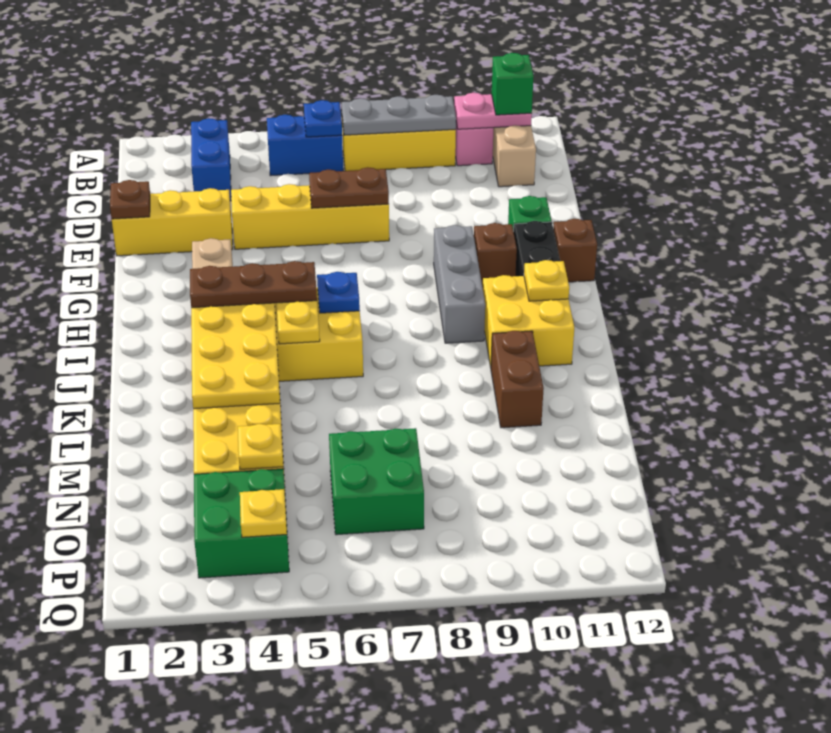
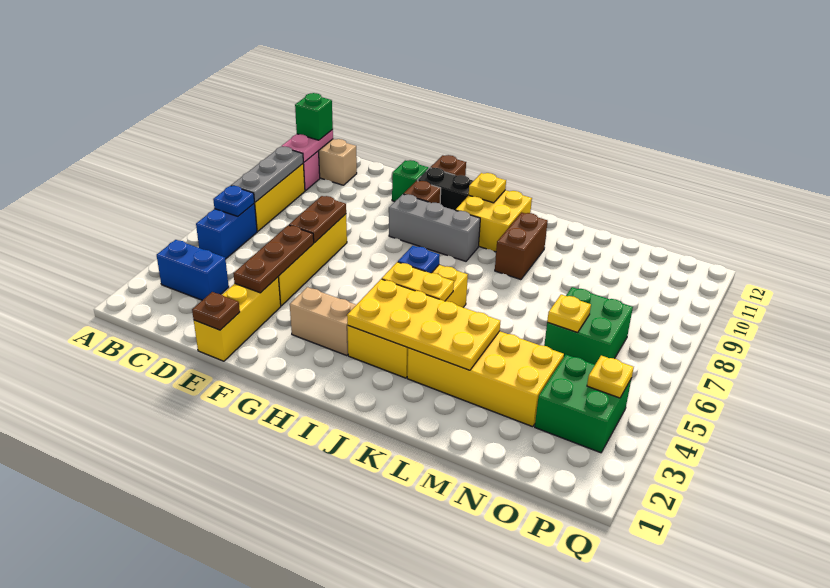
brown 1x3 plate [190,261,317,308] -> brown 1x3 plate moved to [233,225,314,293]
brown 1x2 brick [491,331,544,428] -> brown 1x2 brick turned to [495,213,548,280]
yellow 1x1 plate [238,424,283,469] -> yellow 1x1 plate moved to [547,295,591,332]

